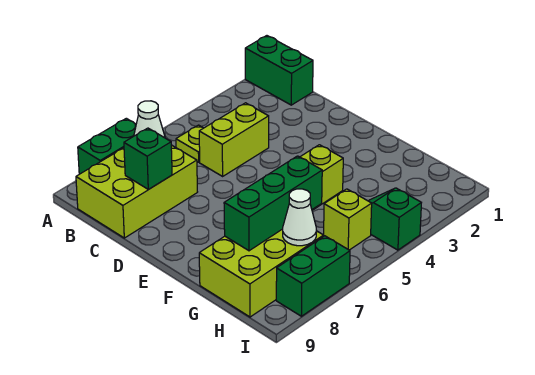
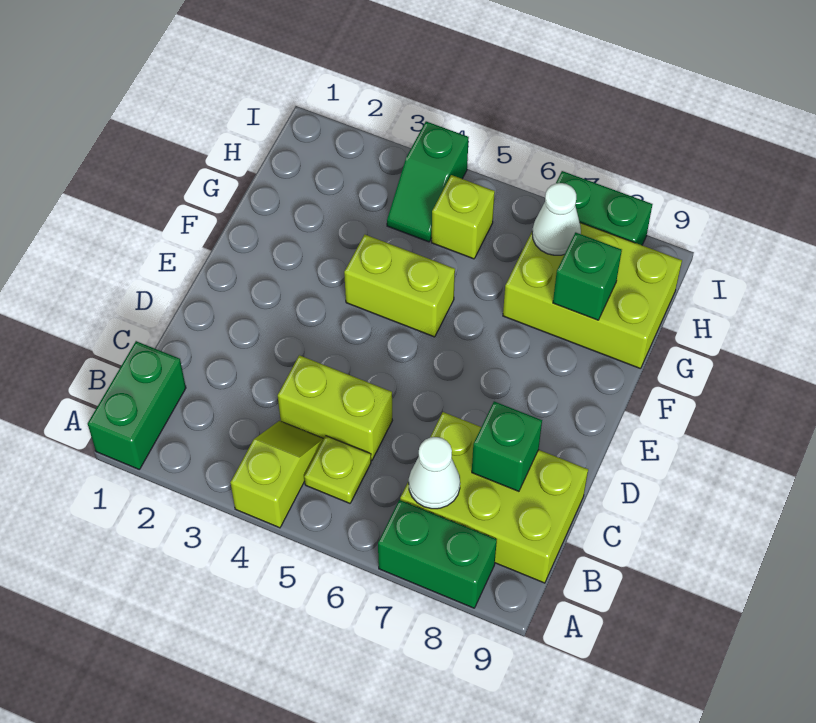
none -> lime 1x2 slope [230,421,324,528]
green 1x3 brick [224,156,322,251] -> green 1x1 brick [553,232,622,320]

